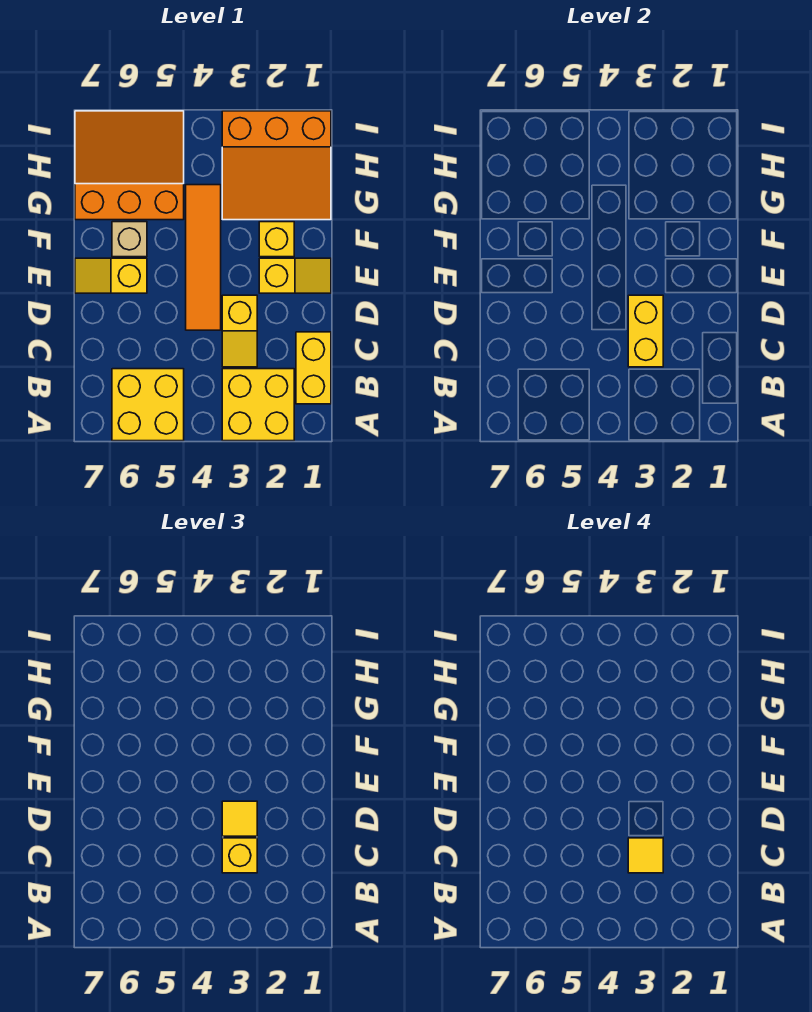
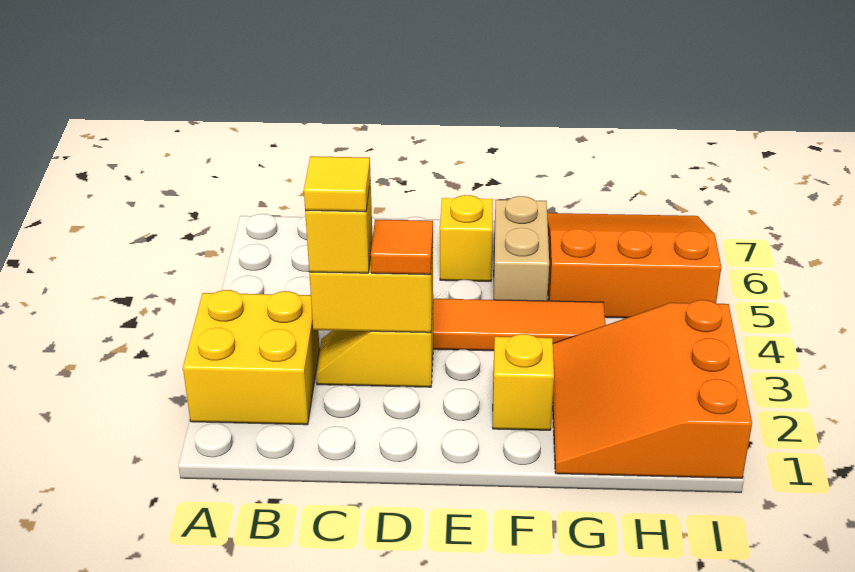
yellow 2x2 brick [112,369,184,441] -> none
yellow 1x2 brick [296,332,331,404] -> none
yellow 1x1 tile [222,801,257,836] -> orange 1x1 tile [371,220,433,275]
yellow 1x2 slope [259,258,331,293] -> none
tan 1x1 brick [112,222,147,257] -> tan 1x2 brick [494,196,549,301]
orange 3x3 slope [75,111,184,220] -> orange 3x3 slope turned to [547,213,721,318]

